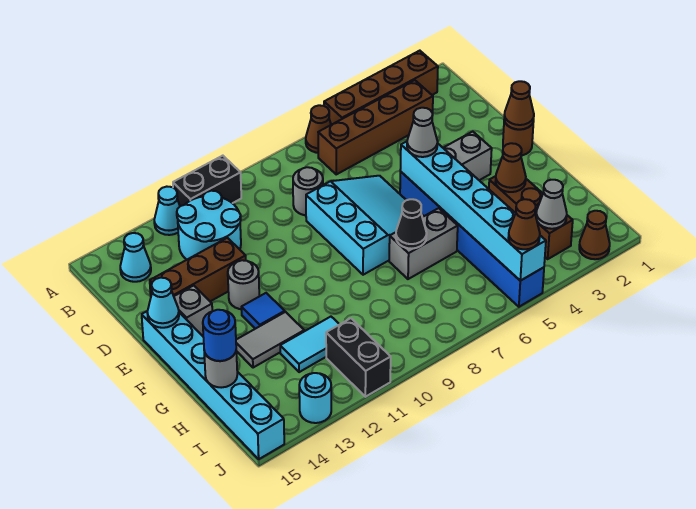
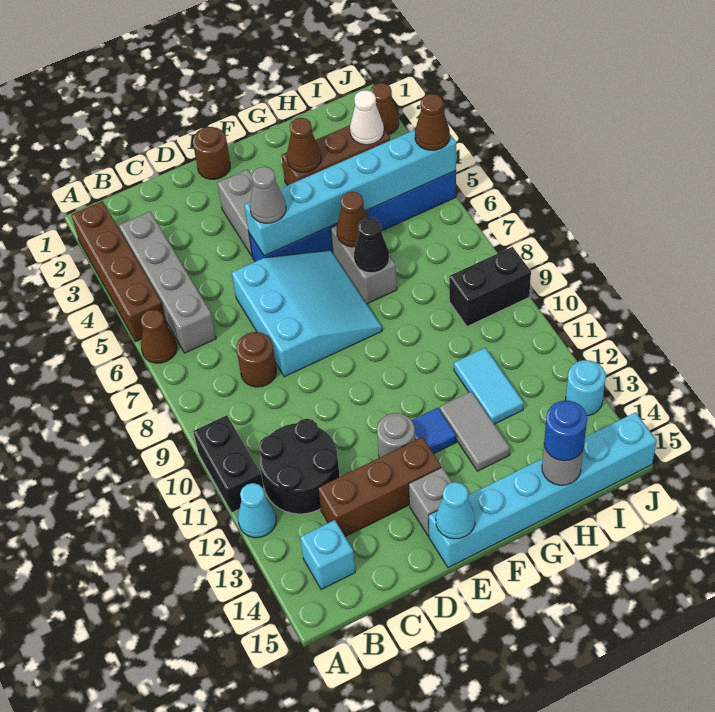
brown 1x4 brick [318,80,433,174] -> grey 1x4 brick [119,212,216,353]
cyan 2x2 round brick [177,191,241,260] -> black 2x2 round brick [259,419,340,514]
cyan 1x1 cone [120,233,151,282] -> cyan 1x1 brick [300,520,355,590]
grey 1x1 round brick [293,167,323,215] -> brown 1x1 round brick [236,332,276,387]
cyan 3x3 slope [306,176,424,275] -> cyan 3x3 slope turned to [232,250,382,377]
brown 1x3 brick [150,238,246,301] -> brown 1x3 brick turned to [318,437,441,537]
brown 1x1 cone [504,81,534,129] -> brown 1x1 cone moved to [337,192,368,247]
grey 1x1 cone [536,180,567,229] -> white 1x1 cone [350,90,384,145]
black 1x2 brick [326,318,391,397] -> black 1x2 brick moved to [449,247,531,327]

